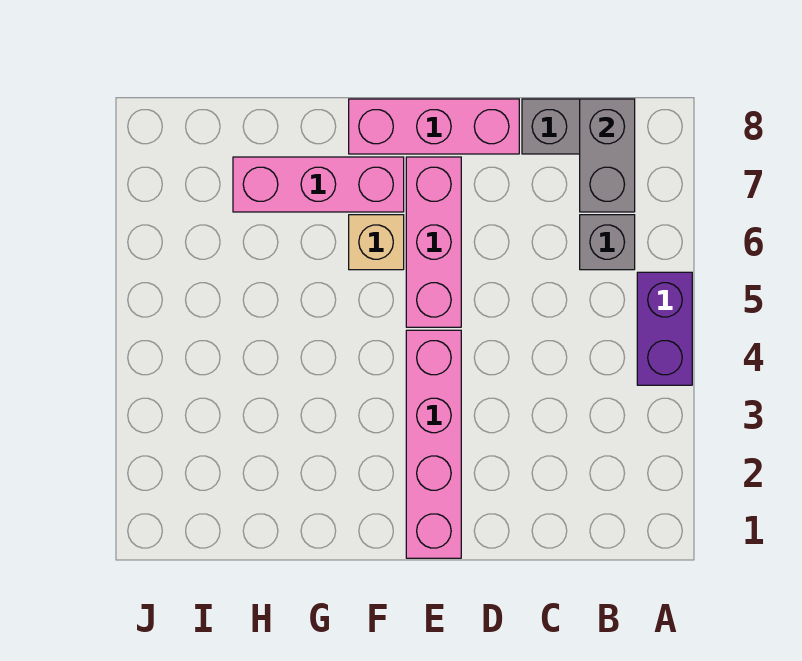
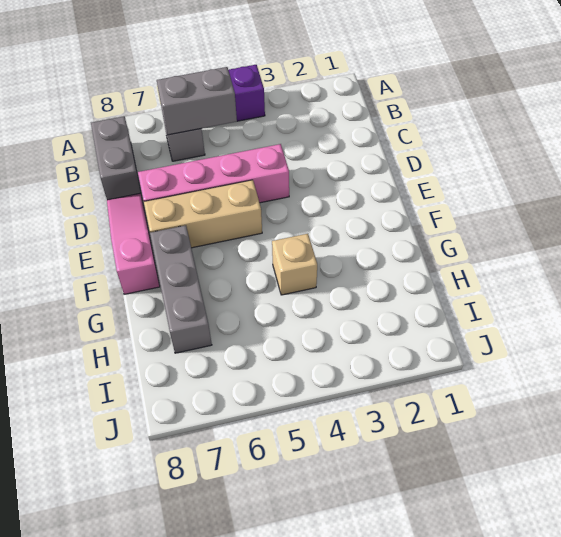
grey 1x2 brick [580,99,635,212] -> grey 1x2 brick moved to [157,67,237,135]
pink 1x3 brick [349,99,519,154] -> pink 1x3 slope [107,193,160,294]
pink 1x4 brick [406,330,461,558] -> pink 1x4 brick moved to [138,144,289,203]
pink 1x3 brick [406,157,461,327] -> tan 1x3 brick [144,180,262,248]
tan 1x1 brick [349,215,404,270] -> tan 1x1 brick moved to [272,234,317,295]
pink 1x3 brick [233,157,404,212] -> grey 1x3 brick [150,225,212,353]

